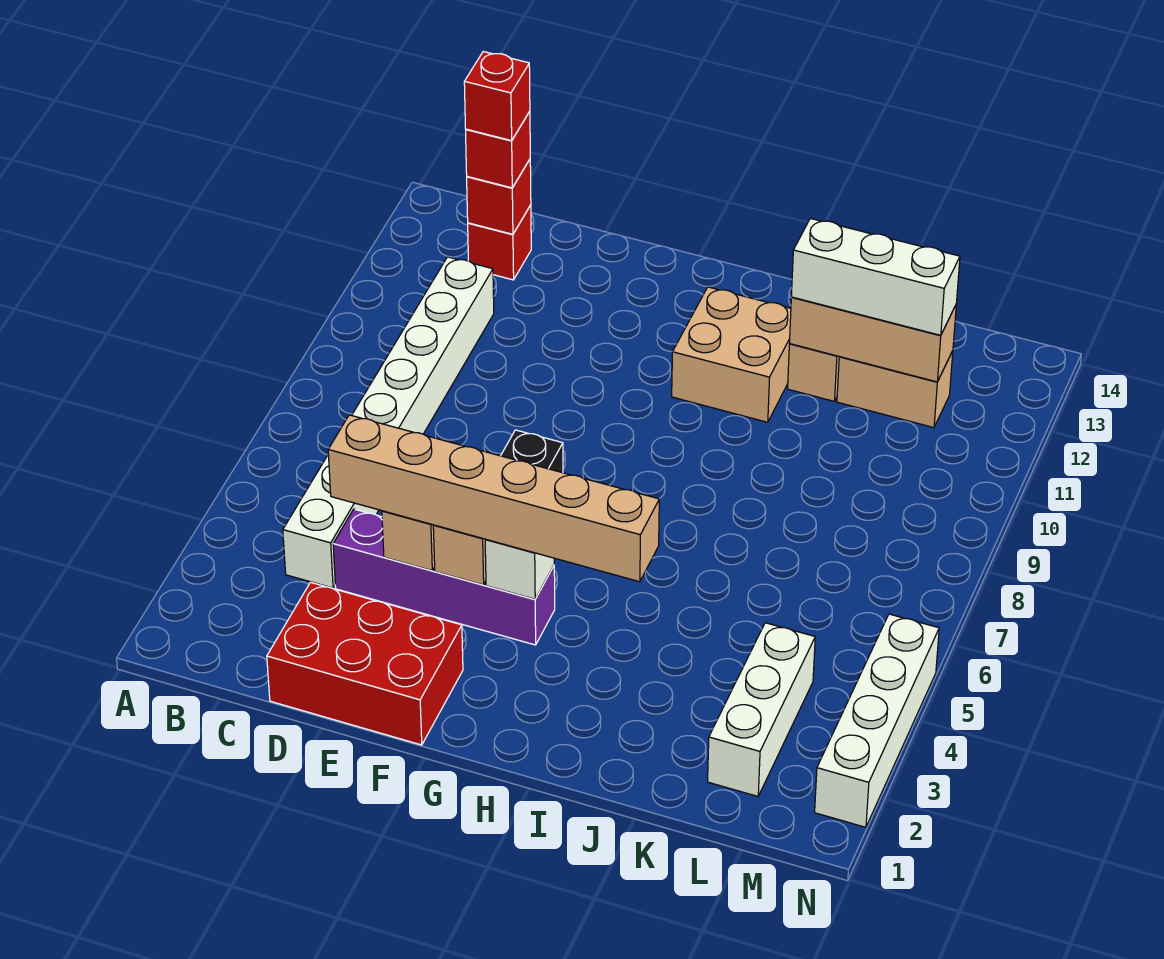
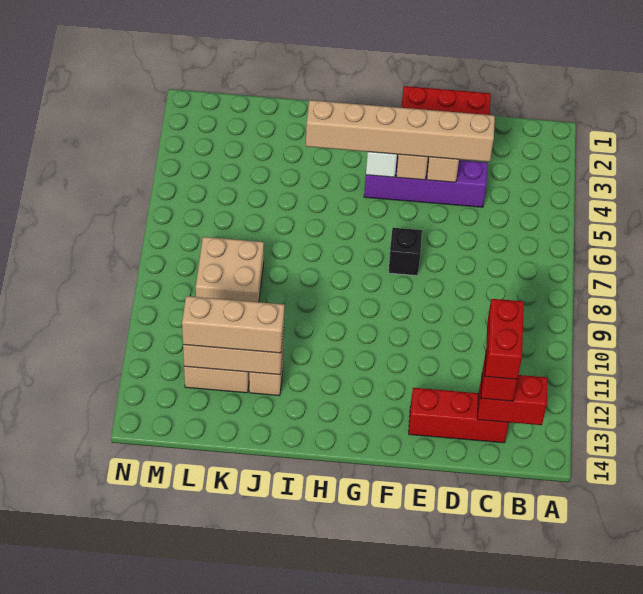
white 1x8 brick [283,257,494,588] -> none
red 1x1 brick [468,205,531,280] -> red 1x3 brick [409,388,509,443]
red 1x1 brick [467,160,531,234] -> red 1x2 brick [477,375,547,425]
red 1x1 brick [464,52,530,141] -> red 1x2 brick [485,299,524,379]
tan 2x2 brick [672,287,791,422] -> tan 2x2 brick moved to [196,237,264,302]
white 1x3 brick [791,218,960,335] -> tan 1x3 brick [182,296,285,353]
white 1x3 brick [708,623,815,796] -> none
white 1x4 brick [815,614,939,827] -> none

